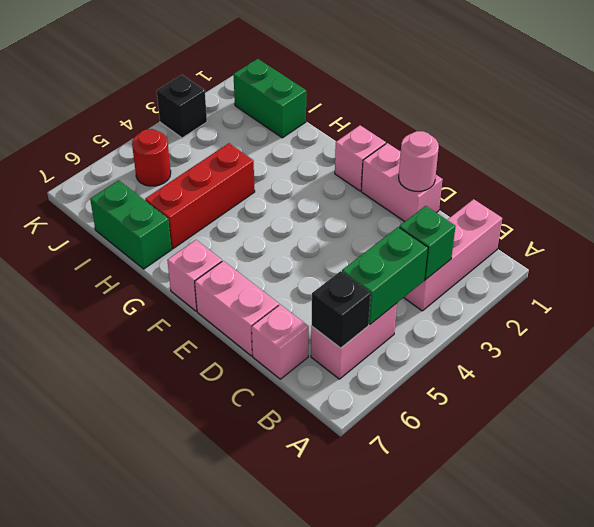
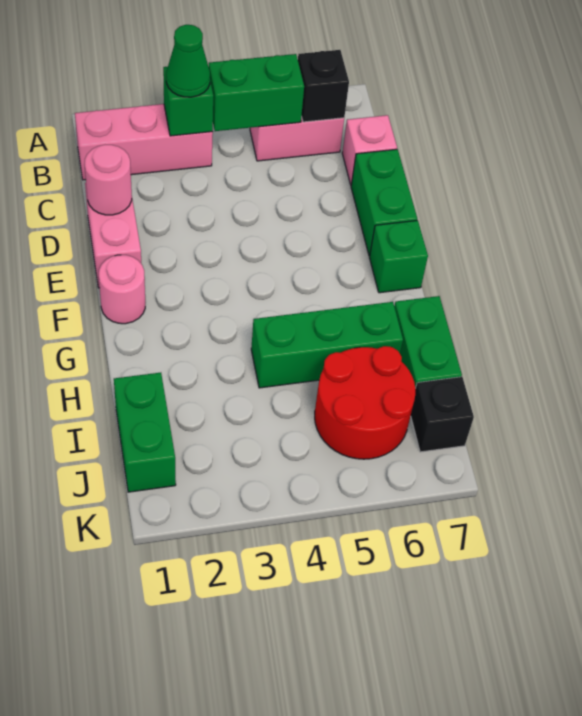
none -> green 1x1 cone [166,25,210,97]
pink 1x2 brick [195,261,279,356] -> green 1x2 brick [351,149,417,256]
pink 1x1 brick [335,125,386,191] -> pink 1x1 round brick [99,255,145,324]
pink 1x1 brick [167,240,222,311] -> green 1x1 brick [370,220,428,293]
red 1x3 brick [145,143,255,249] -> green 1x3 brick [251,302,403,388]
red 1x1 round brick [132,129,171,186] -> red 2x2 round brick [315,346,415,459]
black 1x1 brick [157,75,207,138] -> black 1x1 brick moved to [411,377,474,452]

